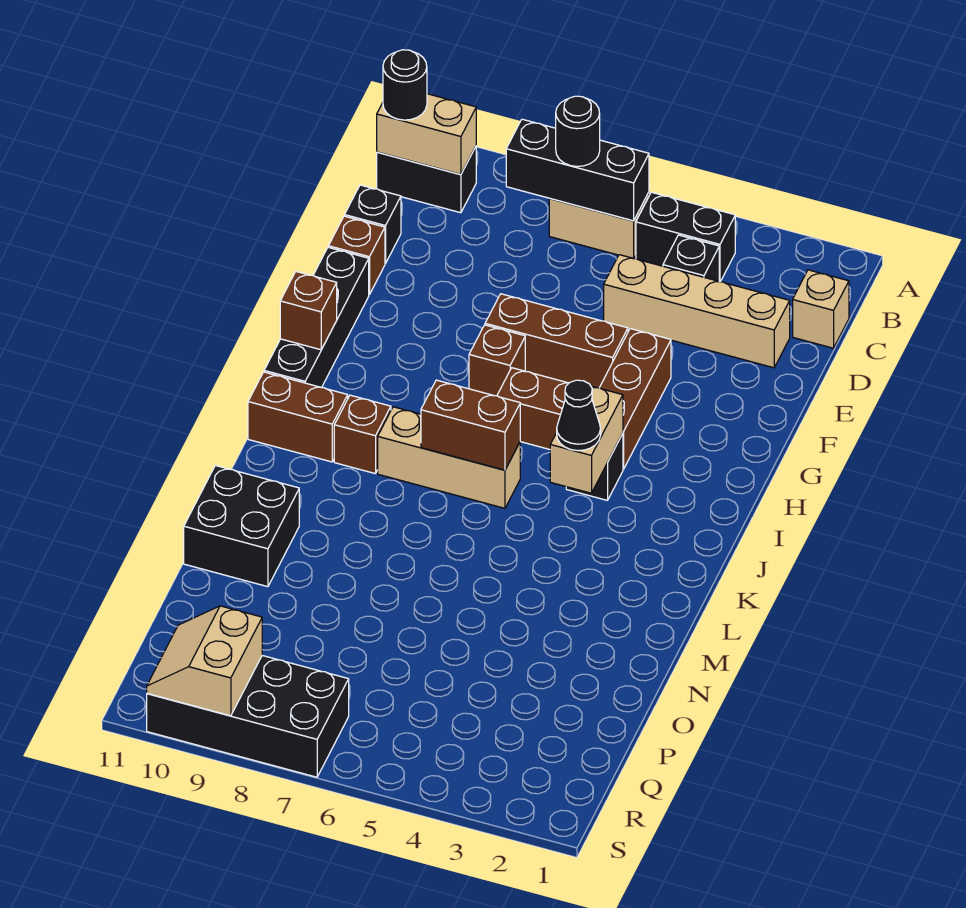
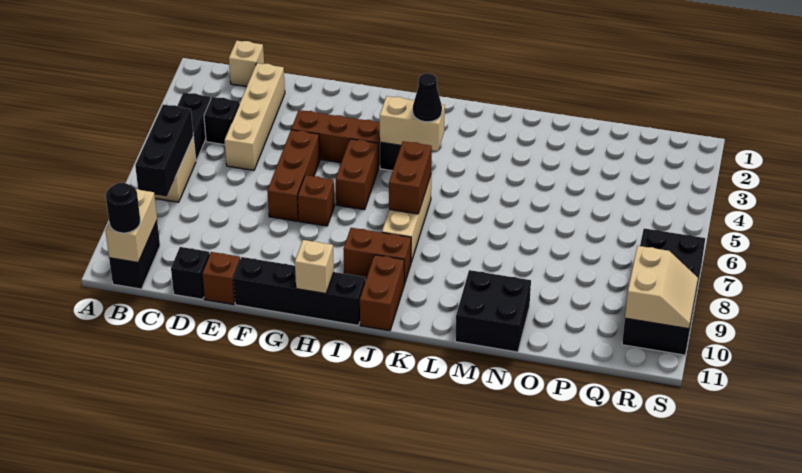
black 1x1 round brick [556,96,600,166] -> none
brown 1x1 brick [280,272,337,350] -> tan 1x1 brick [295,240,334,294]
brown 1x1 brick [334,395,391,474] -> brown 1x2 brick [343,228,411,285]
tan 2x2 slope [147,606,262,716] -> tan 2x2 slope turned to [625,246,698,329]

